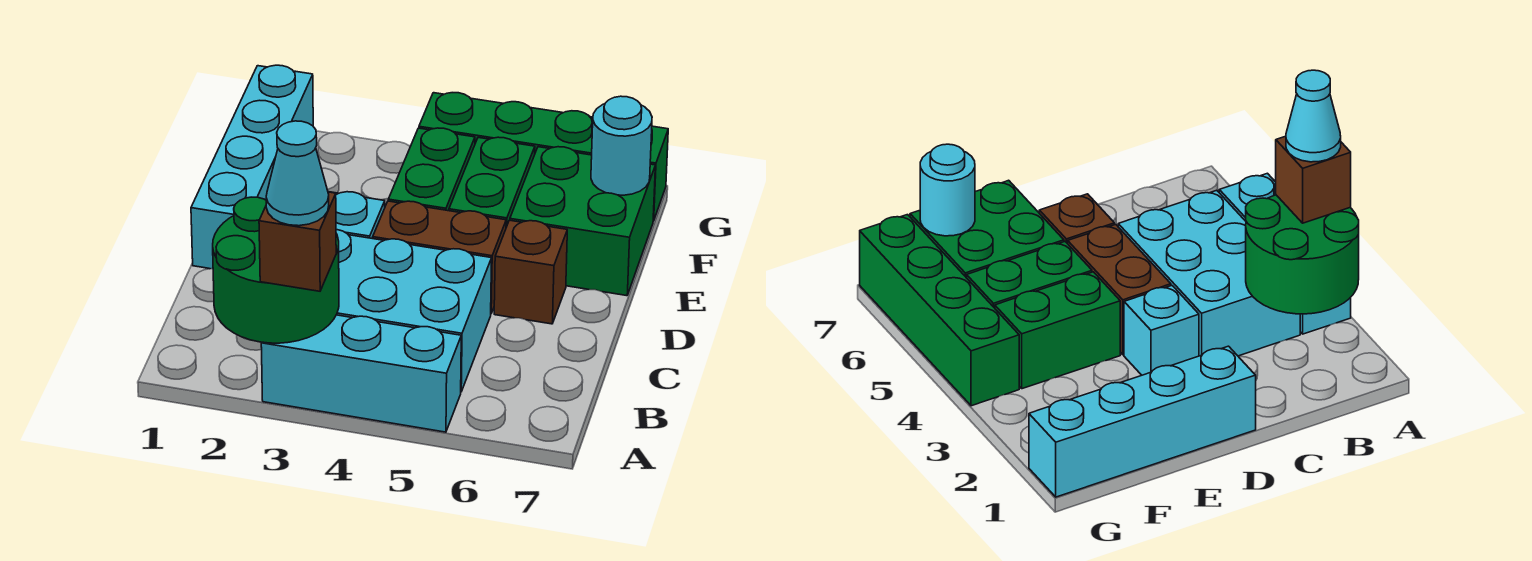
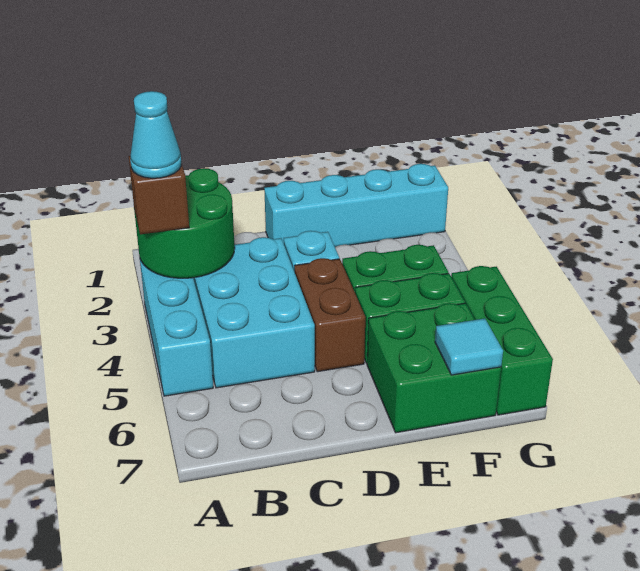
brown 1x1 brick [494,220,567,324] -> none
cyan 1x1 round brick [591,96,652,195] -> cyan 1x1 tile [435,318,503,375]
green 1x4 brick [419,93,668,221] -> green 1x3 brick [451,266,553,415]

